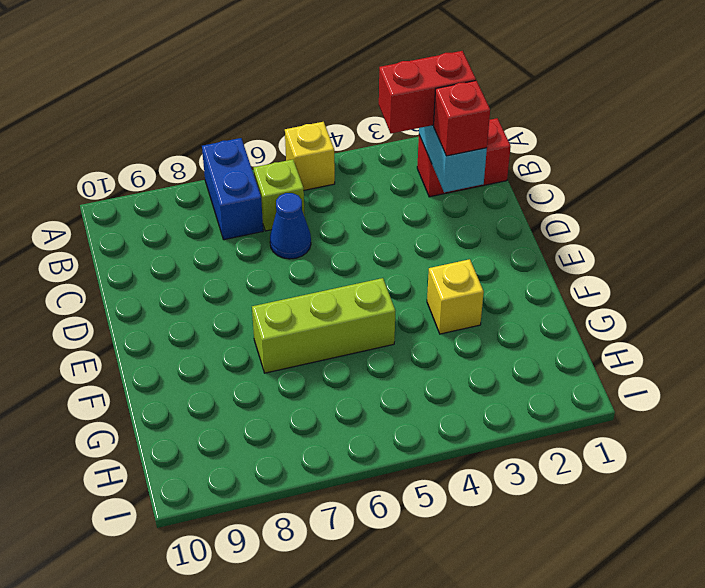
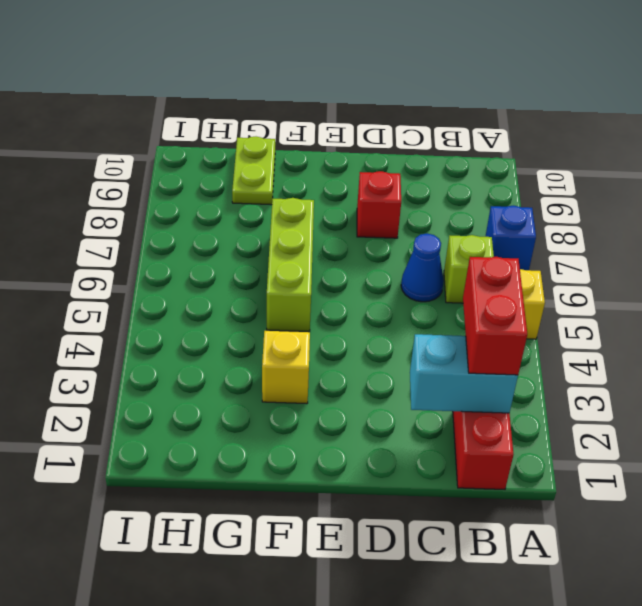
blue 1x2 brick [202,138,263,240] -> blue 1x1 brick [485,206,536,270]
red 1x1 brick [434,81,490,156] -> red 1x1 brick moved to [357,171,401,238]
none -> lime 1x2 plate [232,137,275,205]

